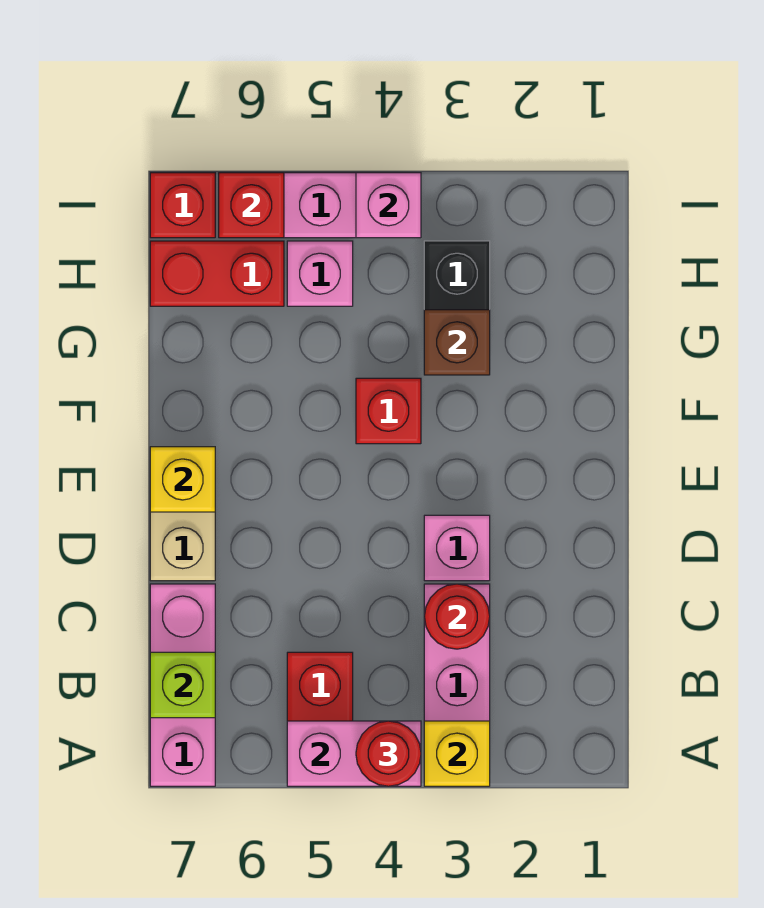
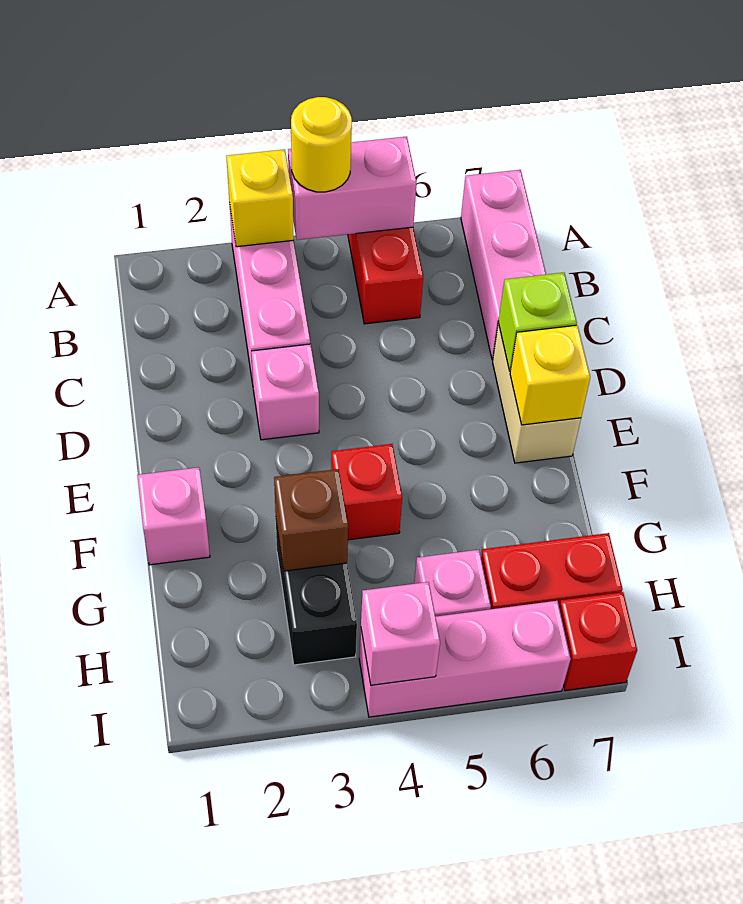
red 1x1 round brick [356,721,421,786] -> yellow 1x1 round brick [291,97,352,192]
lime 1x1 brick [150,652,215,718] -> lime 1x1 brick moved to [498,273,577,371]
red 1x1 round brick [424,584,490,649] -> none
none -> pink 1x1 brick [137,467,210,565]
red 1x1 brick [219,173,284,238] -> none

